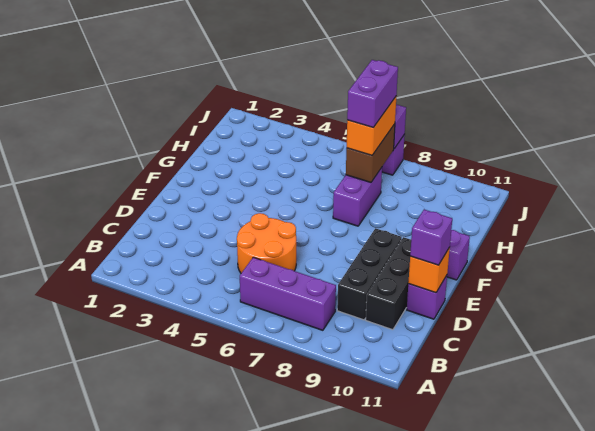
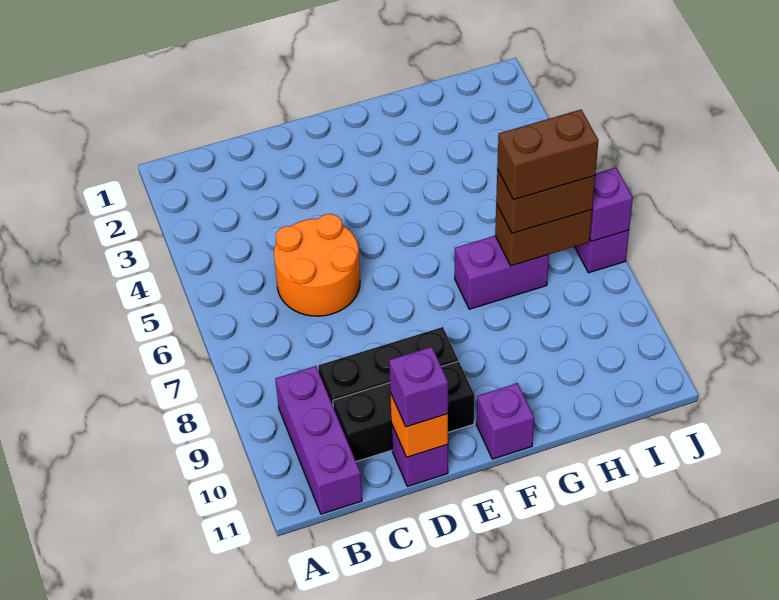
purple 1x3 brick [240,257,336,330] -> purple 1x3 brick moved to [275,366,362,514]
orange 1x2 brick [347,97,396,155] -> brown 1x2 brick [496,169,595,233]
purple 1x2 brick [347,60,398,127] -> brown 1x2 brick [497,110,599,200]

